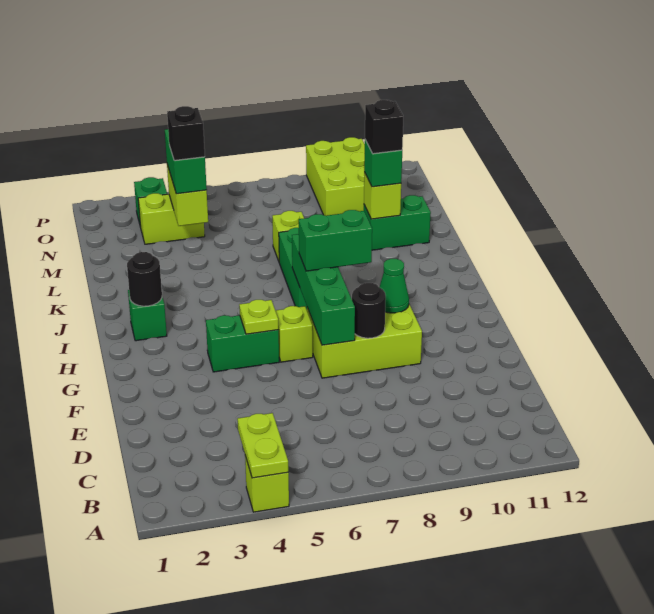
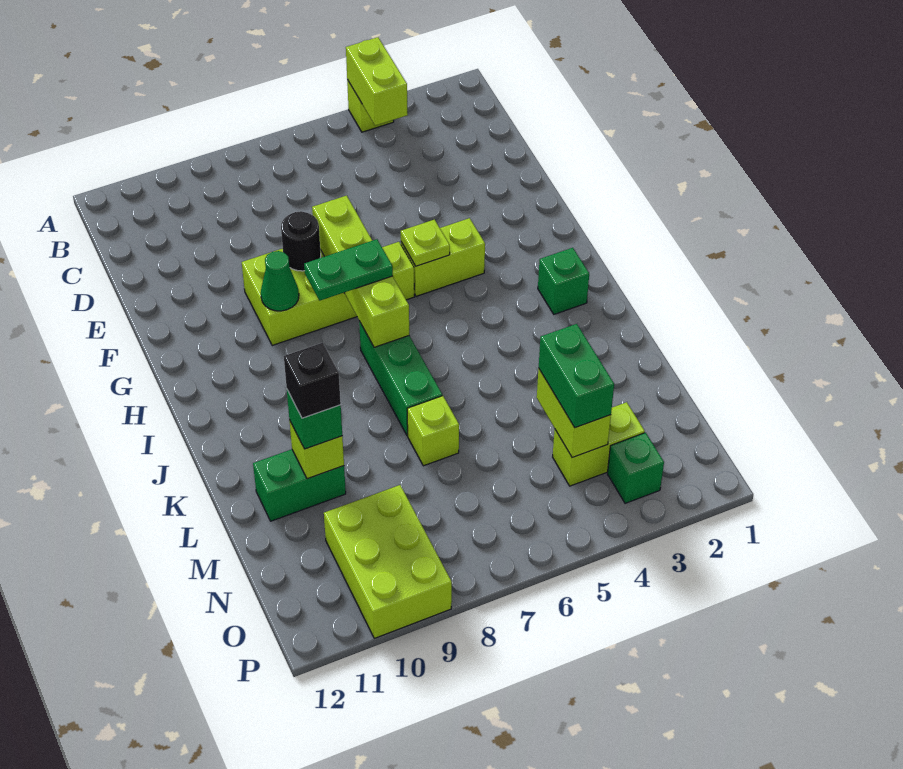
lime 1x2 plate [237,413,288,478] -> lime 1x2 brick [346,37,408,126]
green 1x4 brick [292,234,355,345] -> lime 1x4 brick [312,196,409,347]
green 1x2 brick [206,315,279,372] -> lime 1x2 brick [401,218,485,296]
green 1x2 brick [299,210,372,271] -> green 1x2 plate [304,239,393,301]
black 1x1 round brick [127,252,162,306] -> none
black 1x1 brick [167,106,205,160] -> none

